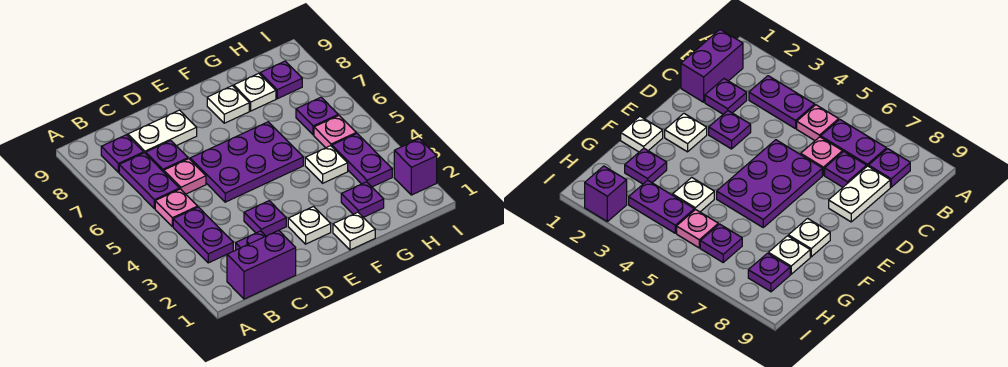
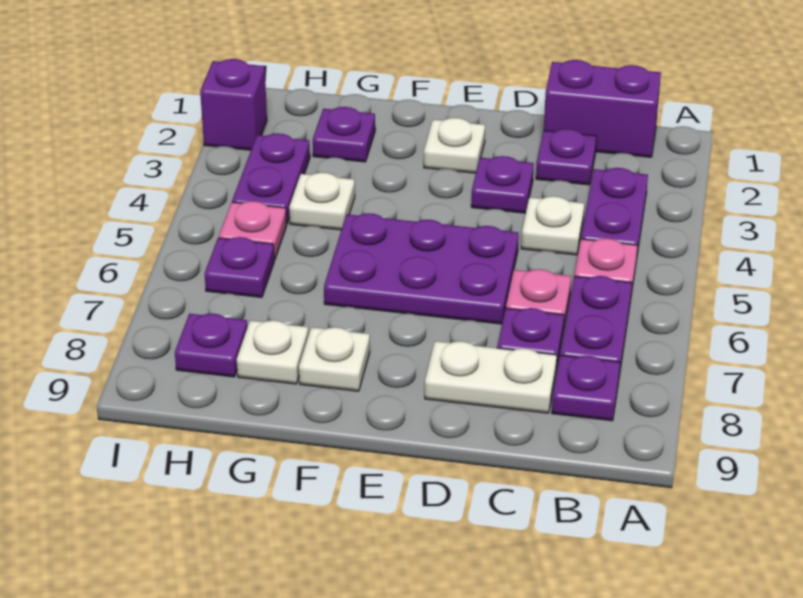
white 1x1 plate [333,212,375,250] -> white 1x1 plate moved to [521,196,584,255]

